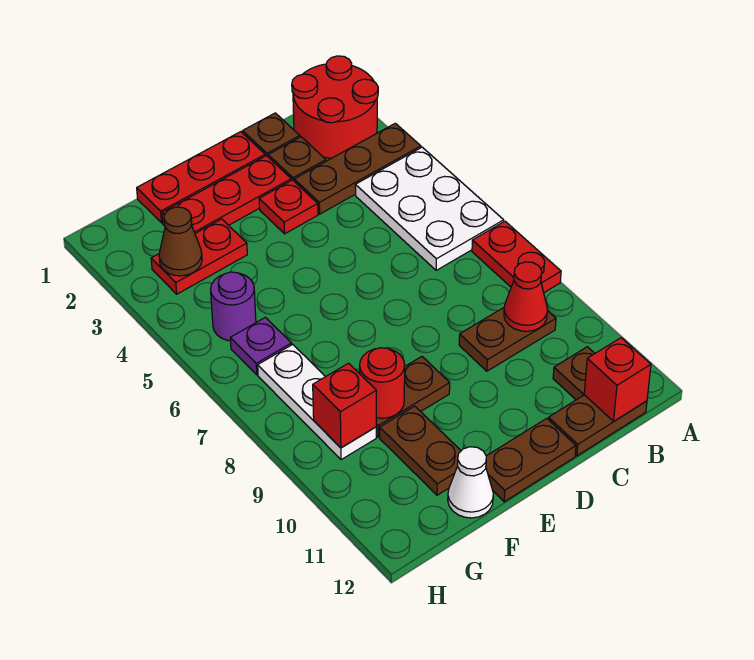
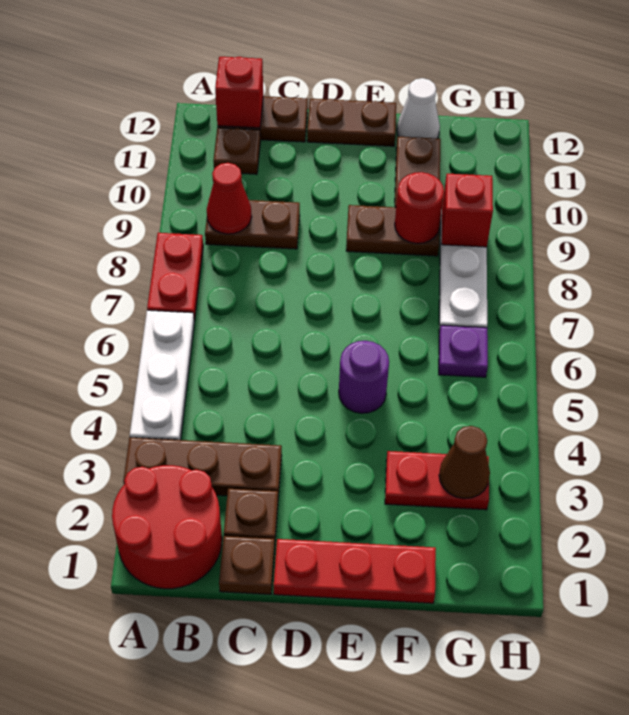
white 2x3 plate [355,147,504,270] -> white 1x3 plate [130,310,194,440]
red 1x3 plate [162,156,291,233] -> none
red 1x1 plate [259,180,318,234] -> none
purple 1x1 round brick [211,272,256,341] -> purple 1x1 round brick moved to [339,341,389,413]

